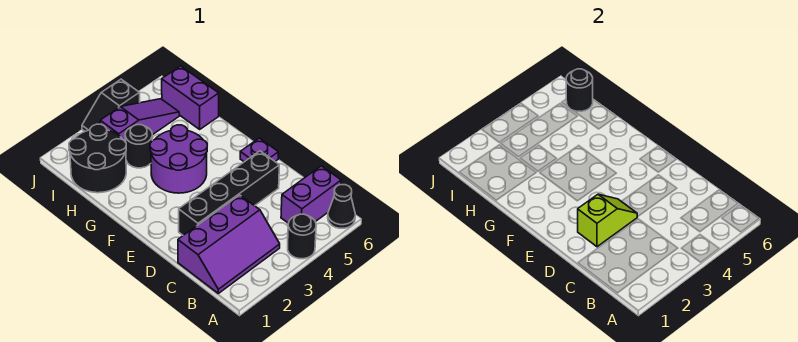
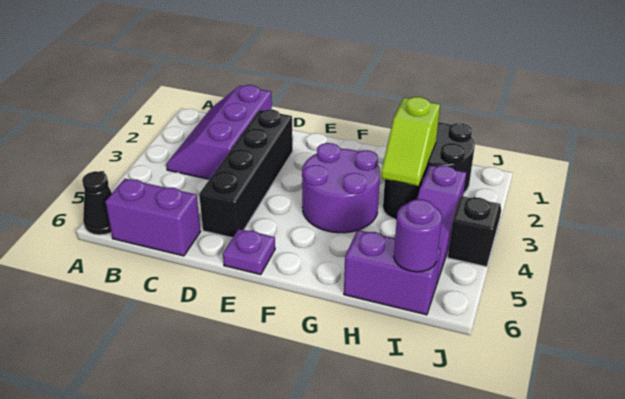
black 1x1 round brick [288,214,316,259] -> none
purple 1x2 brick [281,166,341,223] -> purple 1x2 brick turned to [105,179,201,256]
lime 1x2 slope [578,194,637,247] -> lime 1x2 slope moved to [381,97,440,186]
black 1x1 round brick [566,69,593,111] -> purple 1x1 round brick [394,199,442,272]

